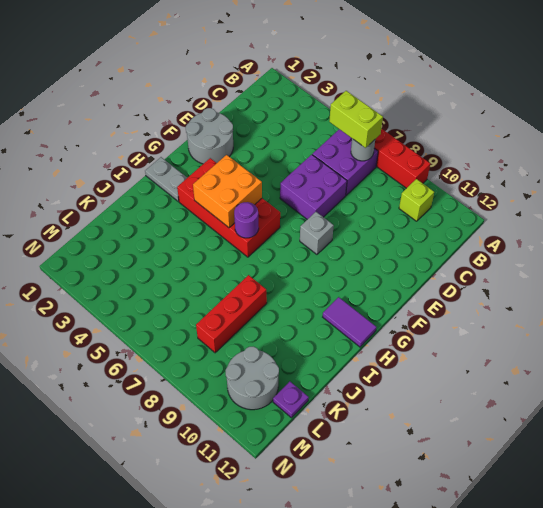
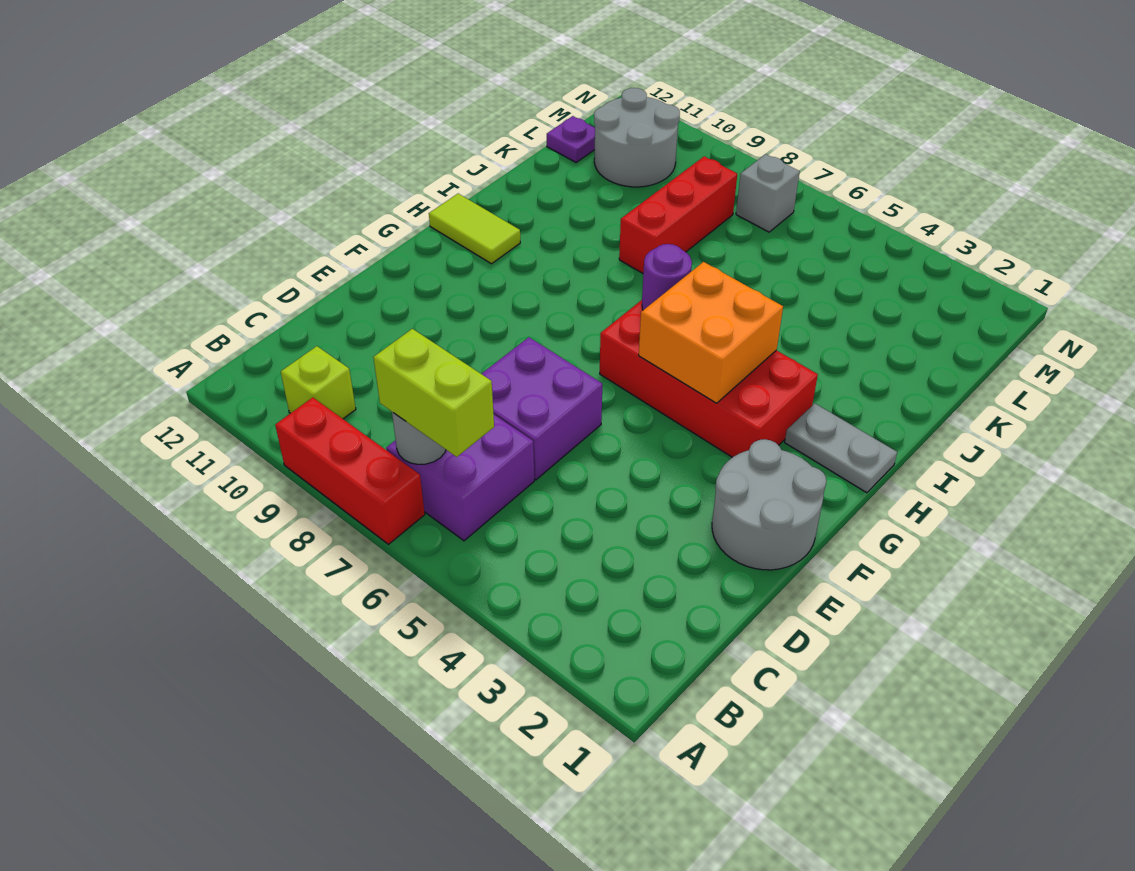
grey 1x1 brick [300,212,334,254] -> grey 1x1 brick moved to [736,154,800,232]
purple 1x2 tile [323,297,376,347] -> lime 1x2 tile [429,194,520,264]

